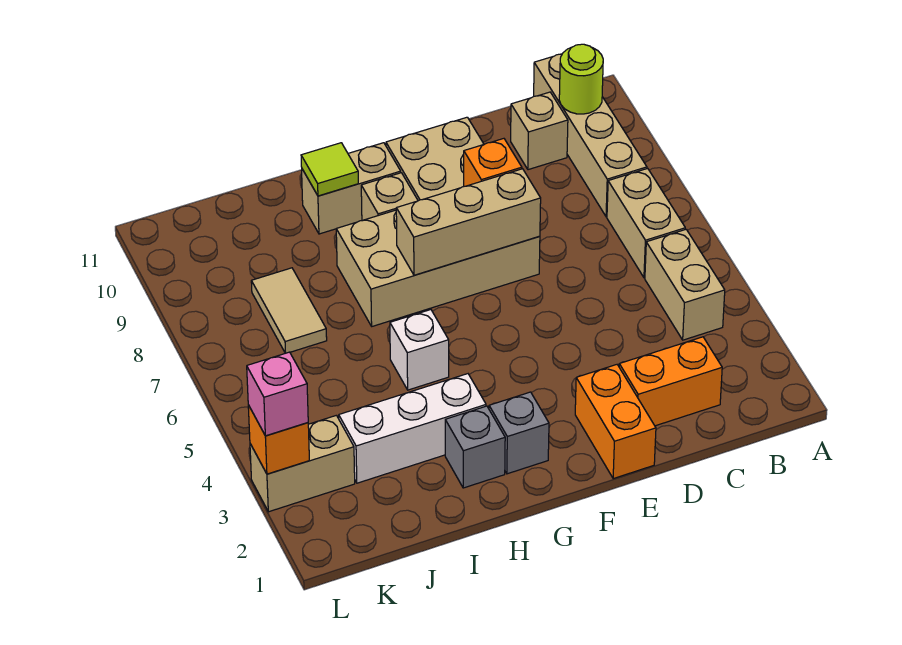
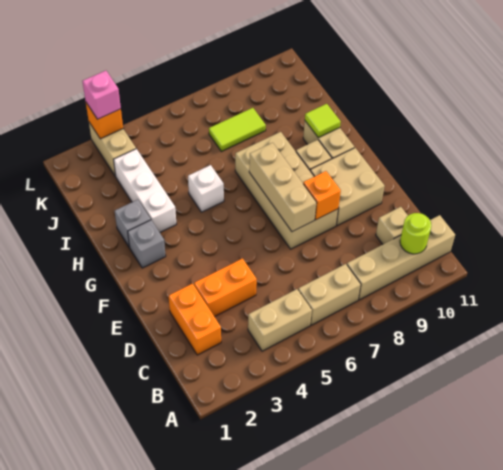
orange 1x2 brick [575,364,656,479] -> orange 1x2 brick moved to [194,258,257,317]
tan 1x2 tile [251,268,327,353] -> lime 1x2 tile [209,108,266,152]

